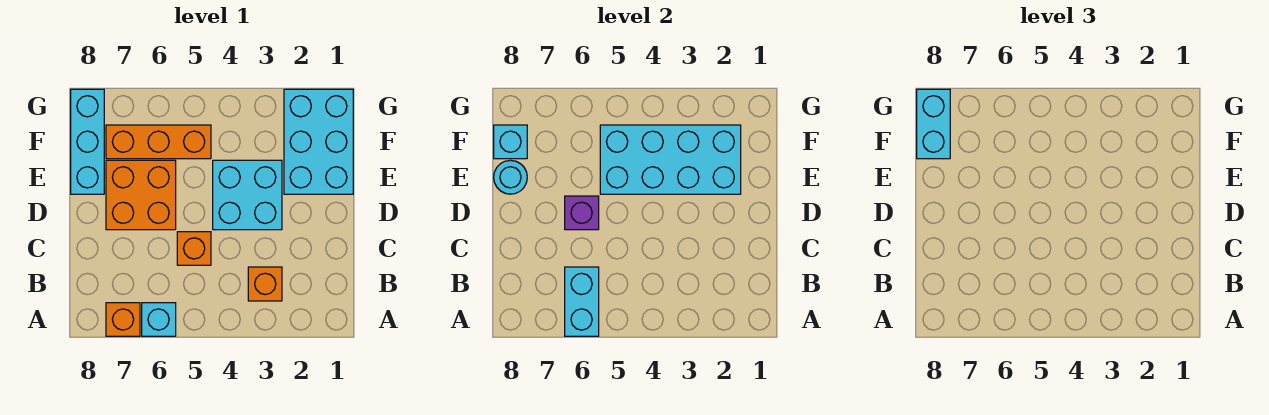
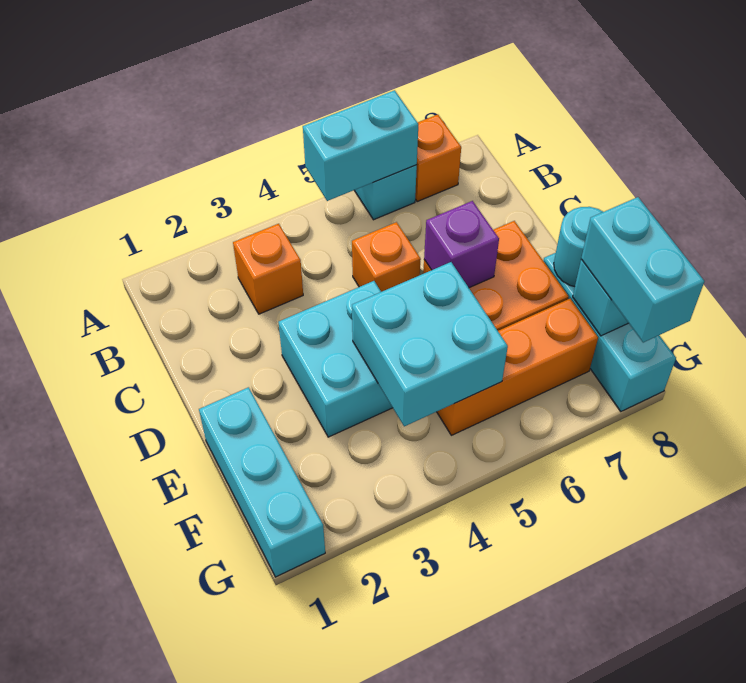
cyan 1x2 brick [565,267,599,336] -> cyan 1x2 brick turned to [303,90,418,201]
cyan 2x3 brick [284,89,353,194] -> cyan 1x3 brick [199,387,325,577]
cyan 2x4 brick [600,125,741,194] -> cyan 2x2 brick [352,262,508,426]

